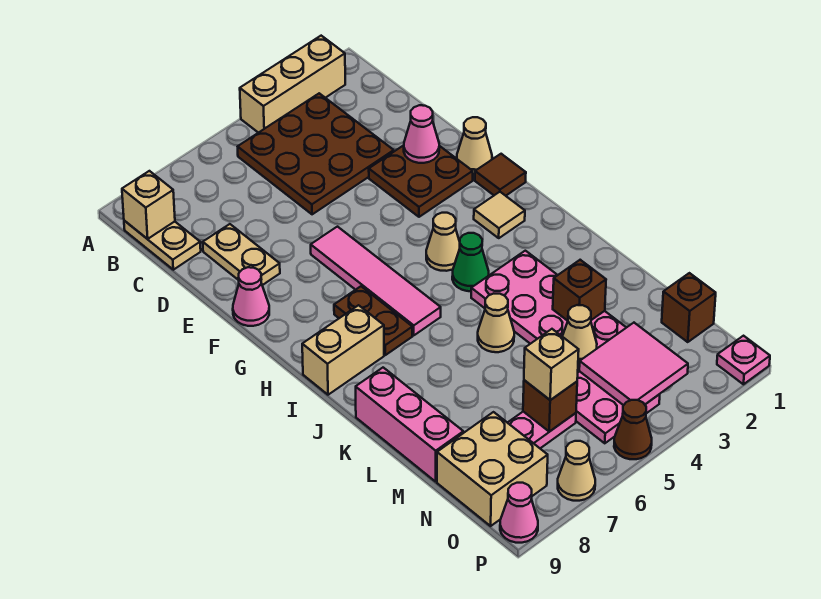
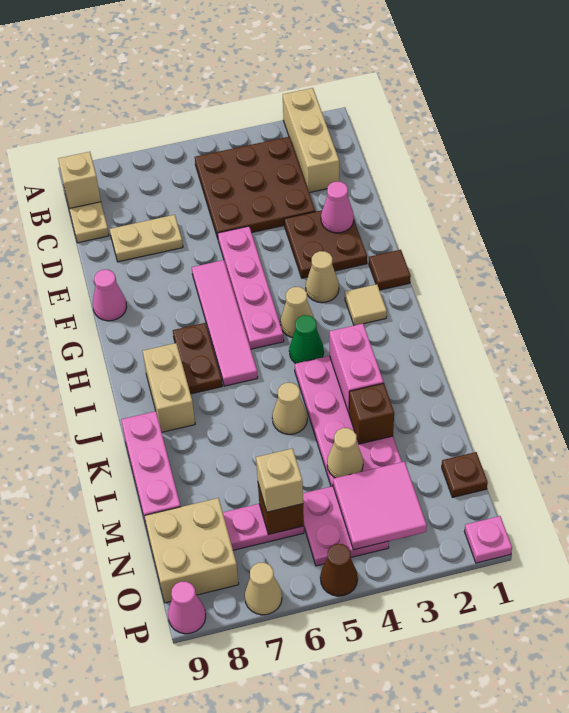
tan 1x3 brick [240,36,345,133] -> tan 1x3 brick turned to [283,88,339,193]
tan 1x2 plate [203,224,280,285] -> tan 1x2 plate turned to [110,215,183,262]
none -> pink 1x4 plate [218,226,284,349]
tan 1x1 cone [457,117,492,175] -> tan 1x1 cone moved to [306,251,339,303]
tan 1x2 brick [302,305,384,395] -> tan 1x2 brick turned to [143,343,195,432]
none -> pink 1x2 brick [329,324,384,413]
brown 1x1 brick [662,273,716,342] -> brown 1x1 plate [442,452,488,497]

